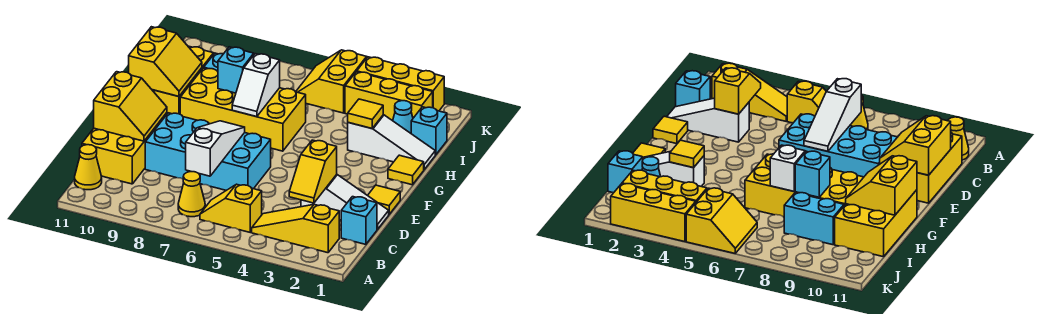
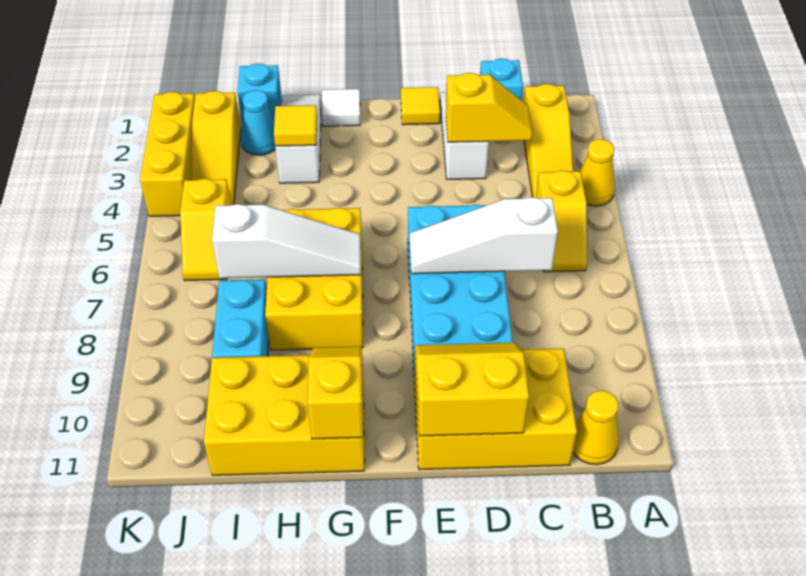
yellow 1x1 cone [178,172,205,217] -> yellow 1x1 cone moved to [580,139,615,206]
yellow 1x1 tile [388,155,424,185] -> white 1x1 tile [322,89,360,126]
yellow 2x4 brick [180,68,306,151] -> yellow 2x3 brick [265,208,363,350]
white 1x2 slope [232,54,280,117] -> white 1x3 slope [212,204,361,278]
yellow 2x2 slope [129,27,202,96] -> yellow 1x2 slope [308,347,363,439]
cyan 1x1 brick [218,47,254,93] -> none
yellow 1x3 brick [345,72,433,121] -> yellow 1x3 slope [191,91,241,205]
yellow 2x2 slope [296,50,367,113] -> yellow 1x2 slope [180,179,231,281]

